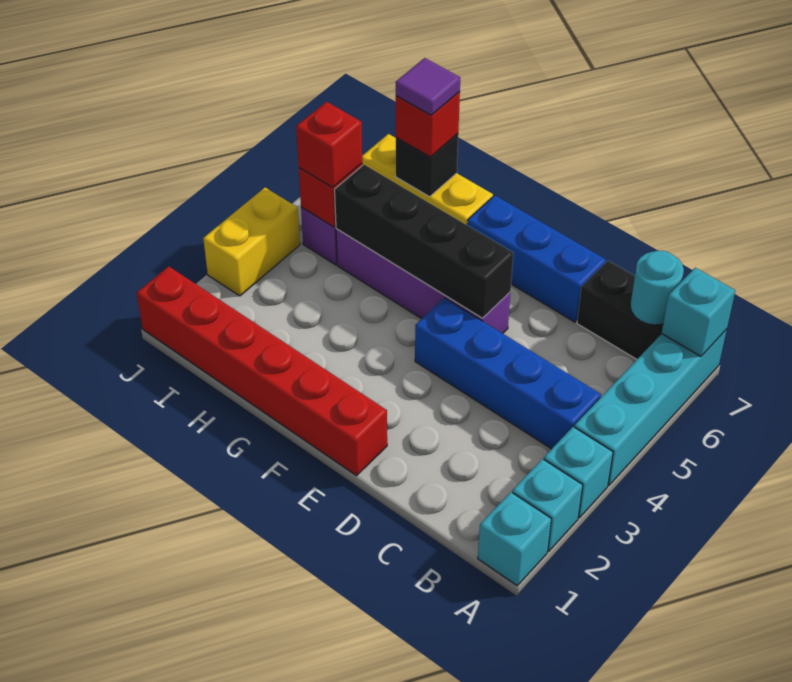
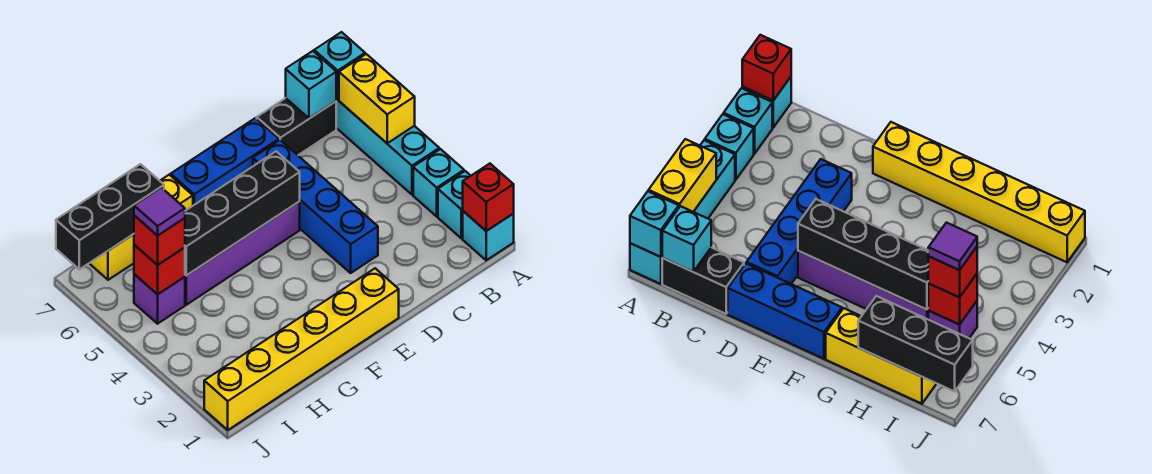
blue 1x4 brick [415,298,601,449] -> blue 1x4 brick turned to [253,140,378,273]
cyan 1x1 round brick [630,251,684,325] -> cyan 1x1 brick [286,51,336,119]
red 1x6 brick [137,266,387,476] -> yellow 1x6 brick [204,268,399,430]
black 1x1 brick [396,134,458,197] -> black 1x3 brick [56,164,164,269]
red 1x1 brick [396,92,460,157] -> red 1x1 brick moved to [463,164,514,231]
purple 1x1 tile [396,58,460,115] -> purple 1x1 tile moved to [134,188,185,236]
yellow 1x2 brick [203,188,300,296] -> yellow 1x2 brick moved to [339,54,415,143]

